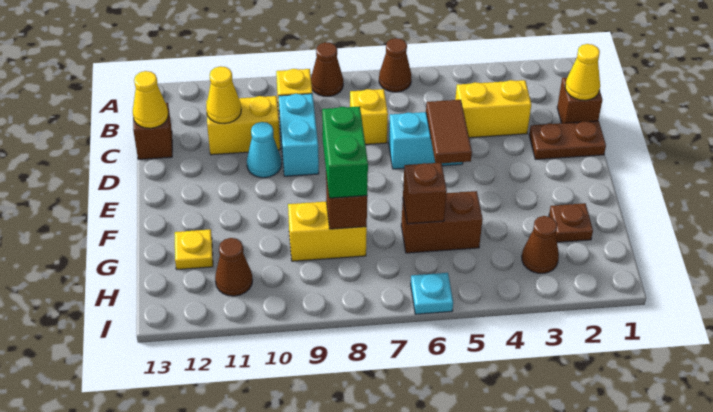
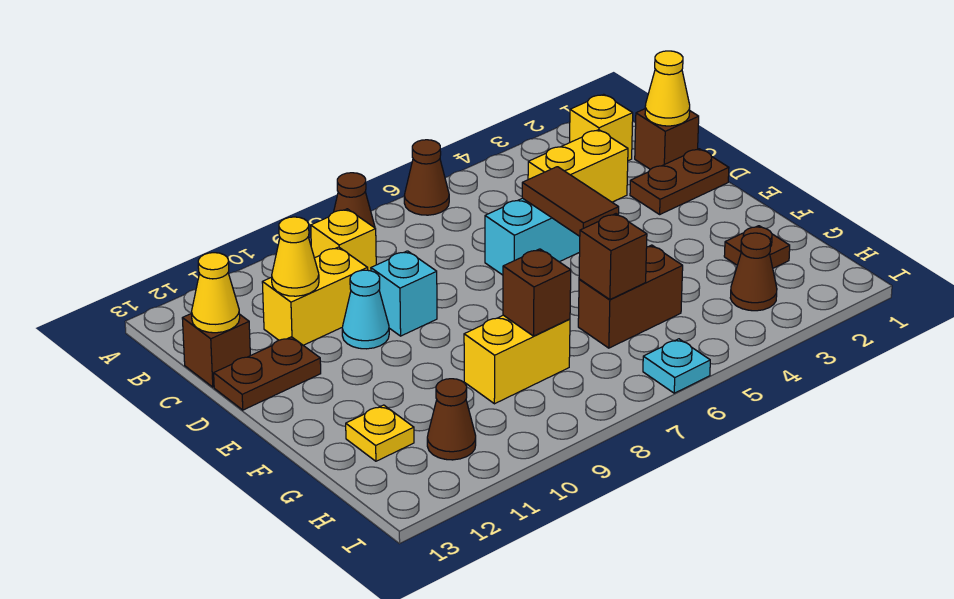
yellow 1x1 brick [350,89,388,144] -> yellow 1x1 brick moved to [570,94,633,161]
cyan 1x2 brick [278,94,319,176] -> cyan 1x1 brick [371,251,437,336]
none -> brown 1x2 plate [214,337,321,410]
green 1x2 brick [322,107,368,198] -> none

